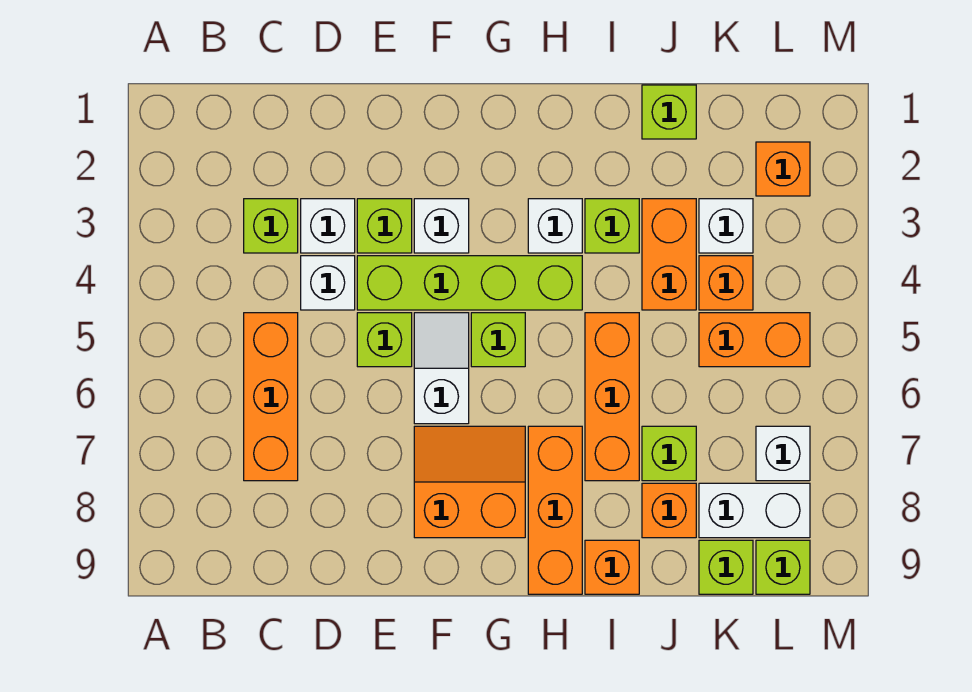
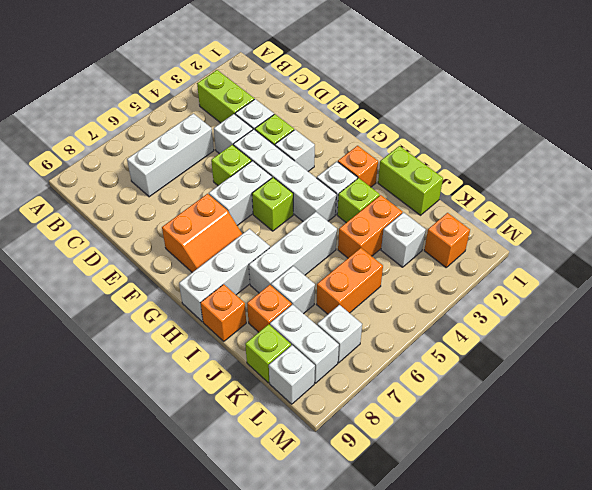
lime 1x1 brick [244,199,298,253] -> lime 1x2 brick [197,70,254,123]
orange 1x3 brick [244,313,298,481] -> white 1x3 brick [127,114,214,197]
lime 1x4 brick [357,256,582,310] -> white 1x4 brick [233,129,336,221]
white 1x2 slope [414,313,469,424] -> white 1x2 brick [209,161,272,225]
orange 2x2 slope [414,426,525,538] -> orange 2x2 slope turned to [162,194,242,272]
orange 1x3 brick [528,426,582,594] -> white 1x3 brick [179,229,270,322]
orange 1x3 brick [585,313,639,481] -> white 1x3 brick [249,212,337,293]
lime 1x1 brick [642,85,696,139] -> lime 1x2 brick [378,146,443,215]
lime 1x1 brick [642,426,696,481] -> white 1x1 brick [271,266,315,314]
orange 1x1 brick [699,256,753,310] -> orange 1x1 brick moved to [338,146,378,187]
orange 1x2 brick [699,313,810,367] -> orange 1x2 brick turned to [317,248,383,314]
lime 1x1 brick [756,540,810,594] -> white 1x1 brick [269,345,315,404]

